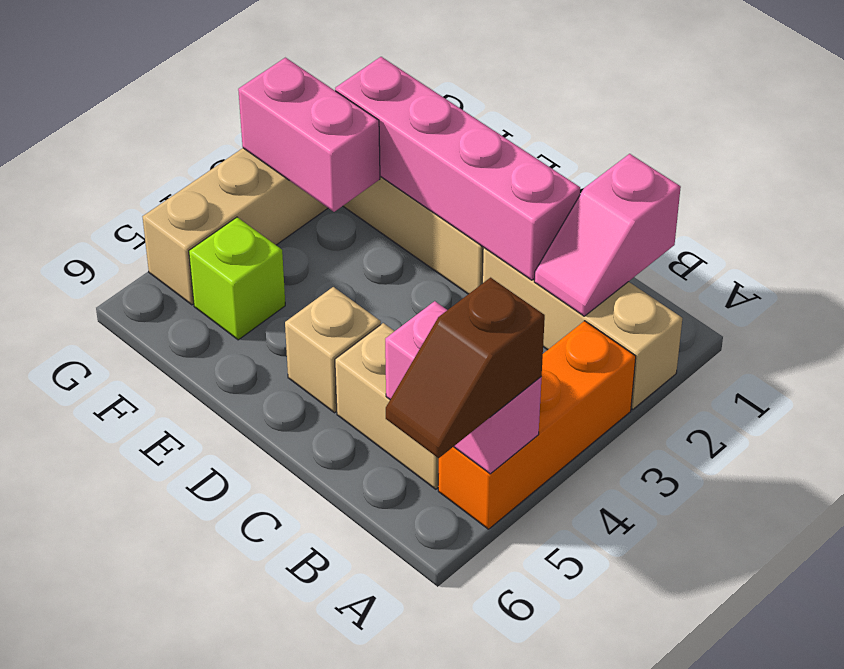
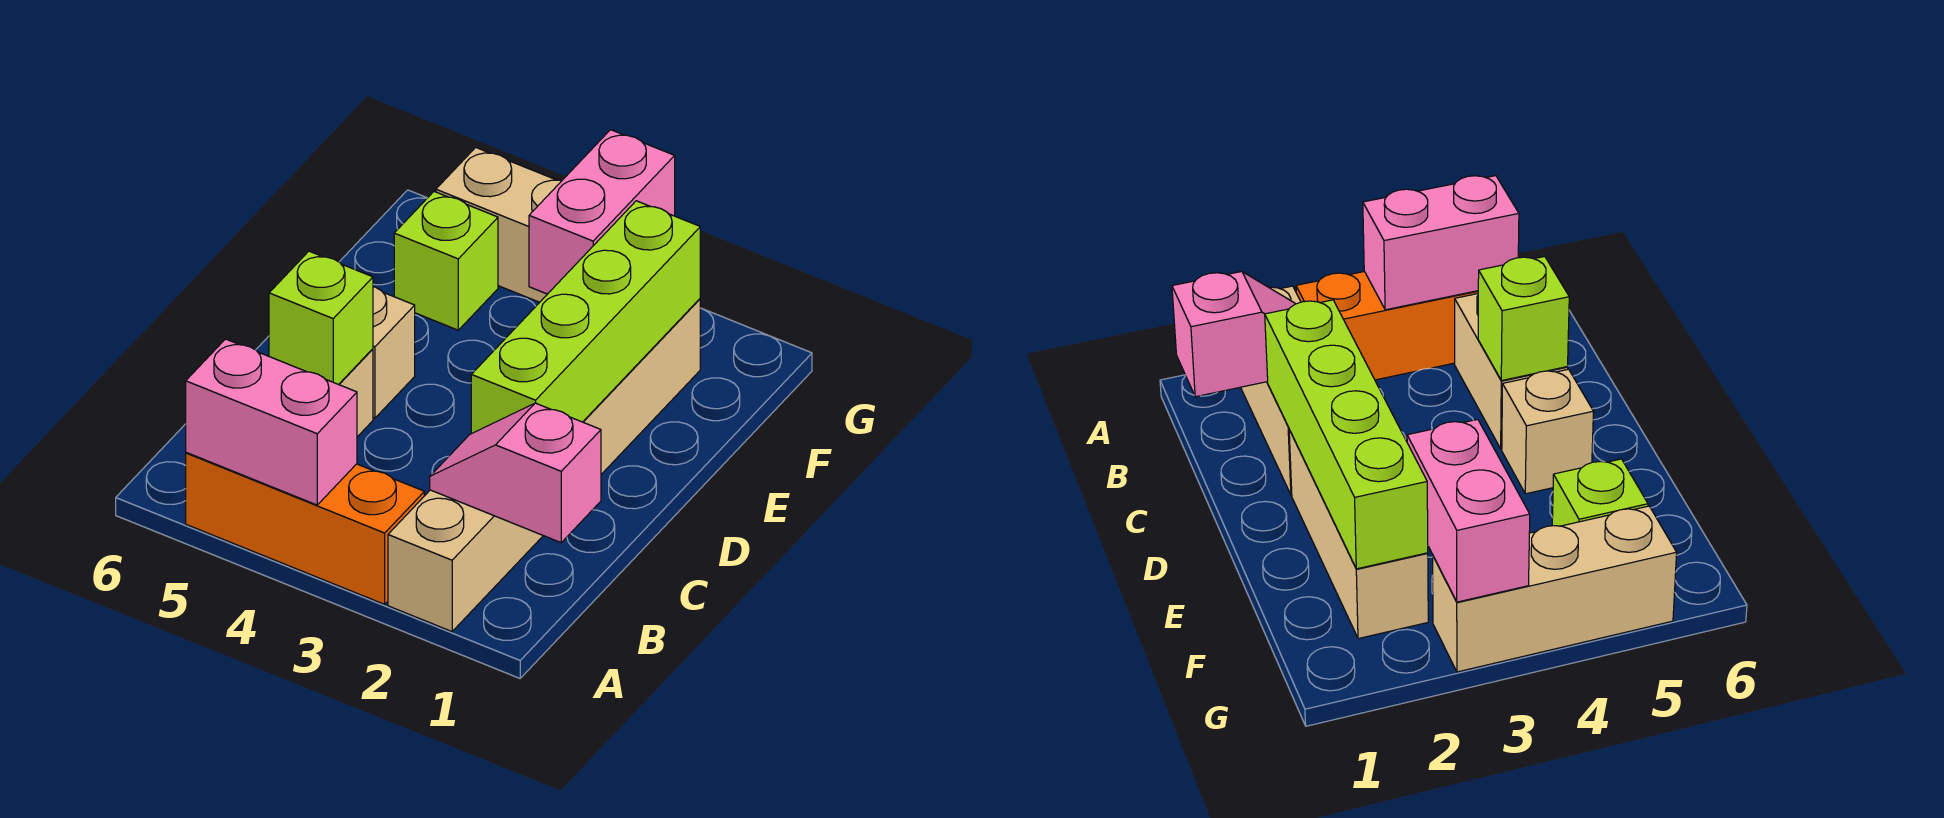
pink 1x2 brick [385,301,542,474] -> pink 1x2 brick turned to [186,339,357,505]
brown 1x2 slope [386,278,545,458] -> none
pink 1x4 brick [335,57,580,280] -> lime 1x4 brick [471,201,700,434]
none -> lime 1x1 brick [269,251,373,385]

